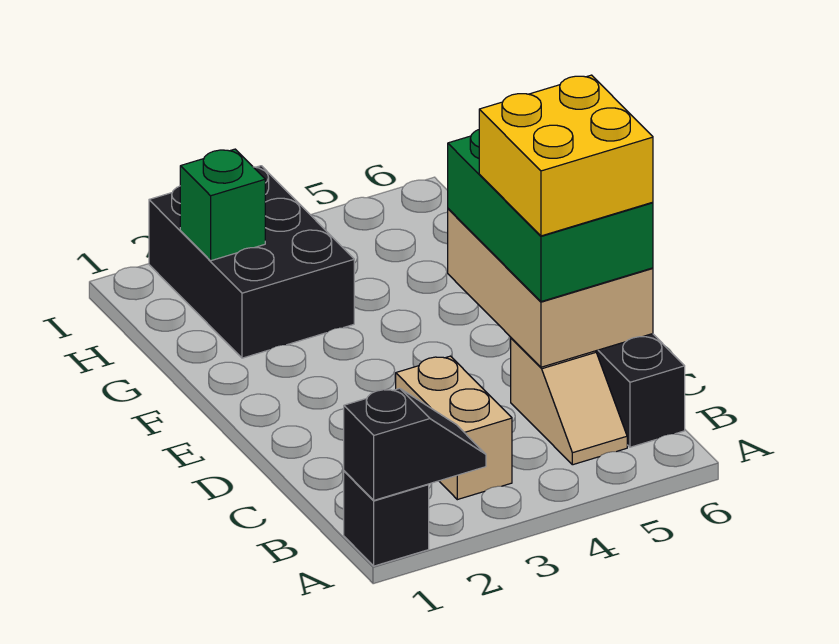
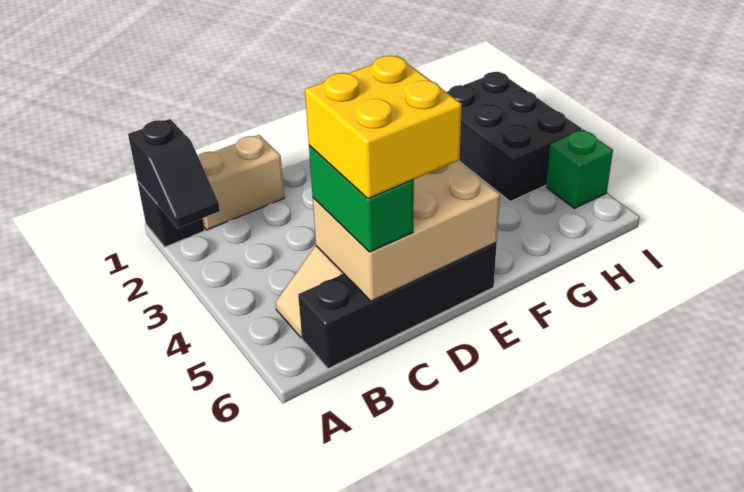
tan 1x2 brick [396,356,512,500] -> tan 1x2 brick moved to [198,135,284,230]
green 2x3 brick [448,130,653,302] -> green 1x2 brick [309,145,414,252]
black 2x3 brick [149,166,354,358] -> black 2x3 brick turned to [447,72,582,202]
green 1x1 brick [180,149,265,261] -> green 1x1 brick moved to [546,130,613,208]

